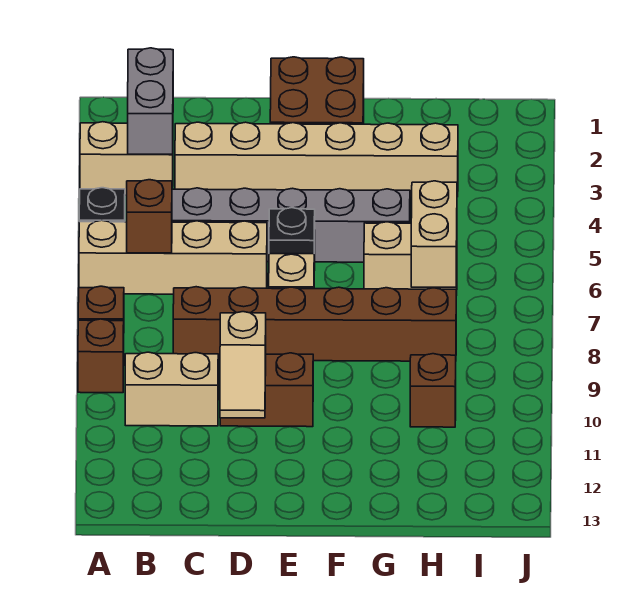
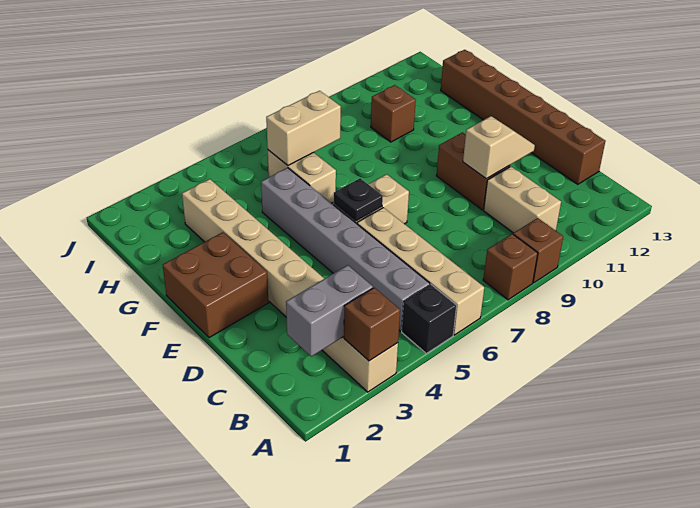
brown 1x1 brick [127,180,172,253] -> brown 1x1 brick moved to [344,288,400,361]
brown 1x6 brick [173,287,456,361] -> brown 1x6 brick moved to [441,50,605,184]

